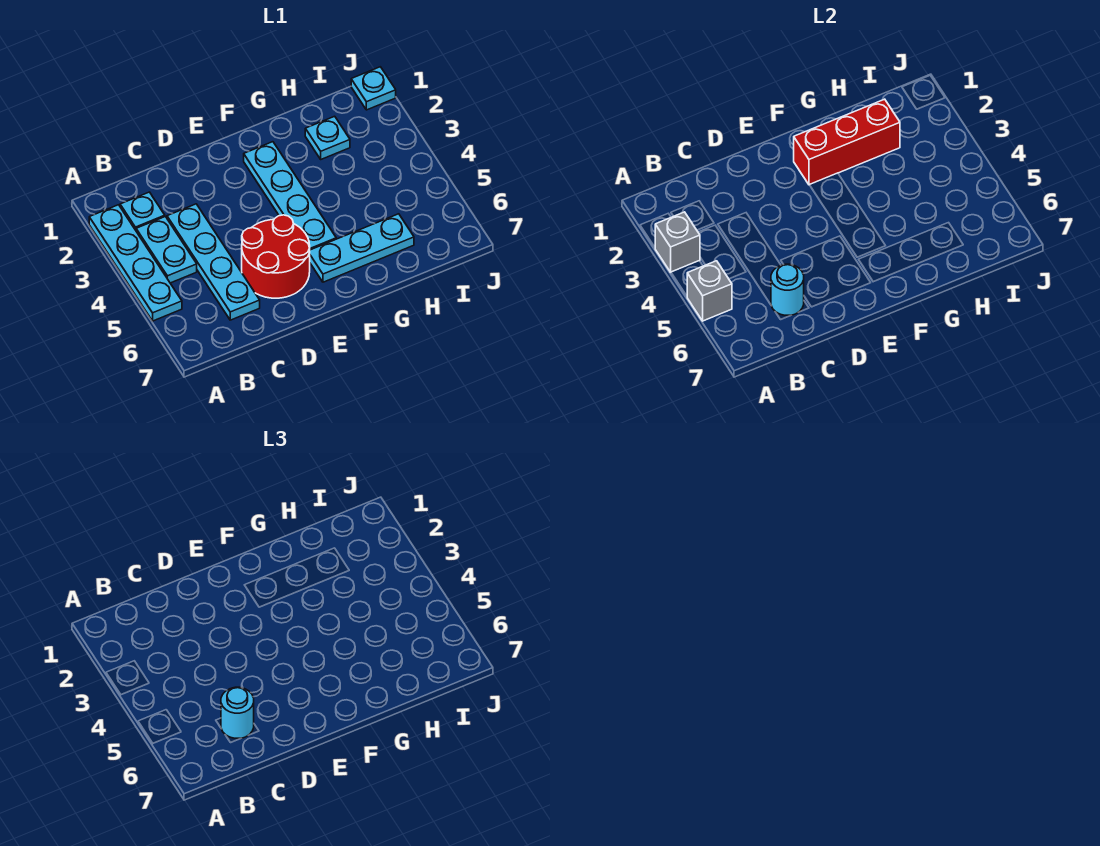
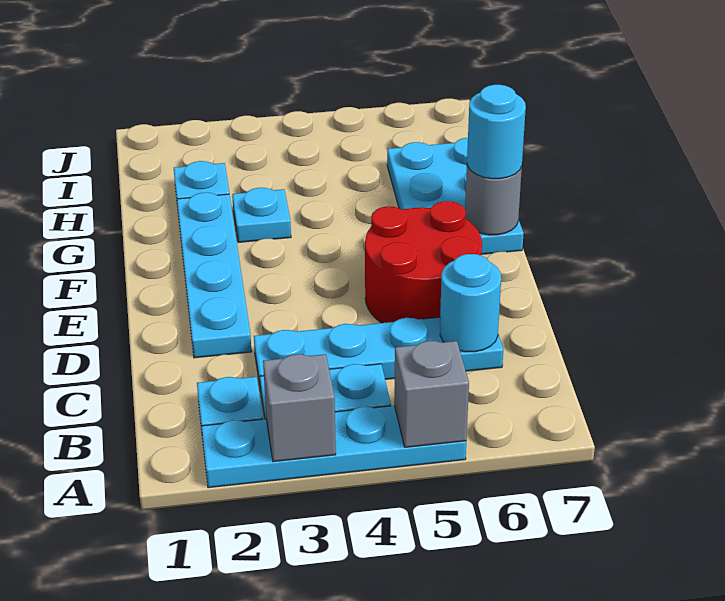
cyan 1x1 round brick [221,687,254,738] -> cyan 1x1 round brick moved to [467,85,526,179]
cyan 1x4 plate [244,142,336,250] -> cyan 1x4 plate turned to [177,193,252,358]
red 1x3 brick [794,99,900,185] -> none
cyan 1x3 plate [310,214,414,282] -> cyan 2x3 plate [387,138,524,254]
none -> grey 1x1 round brick [465,166,522,235]
cyan 1x1 plate [351,67,396,110] -> cyan 1x1 plate moved to [232,188,291,242]

